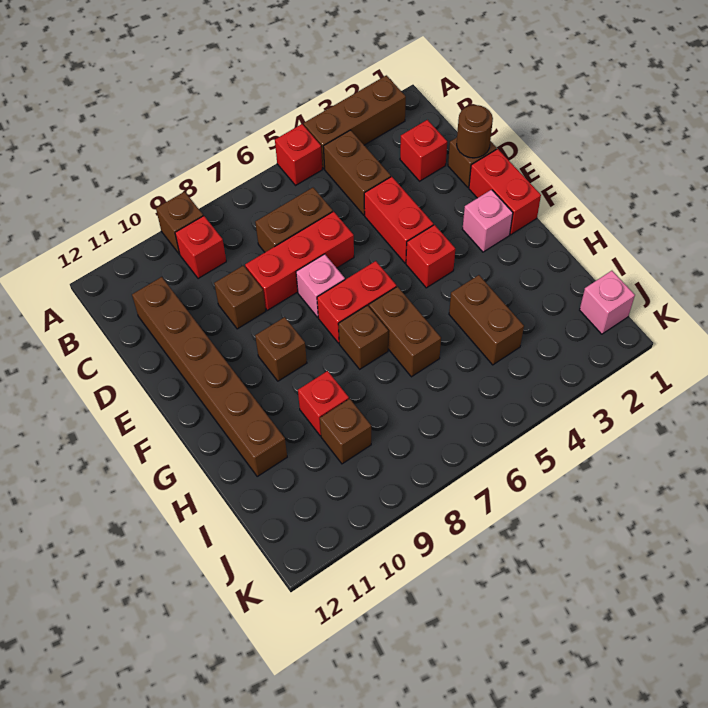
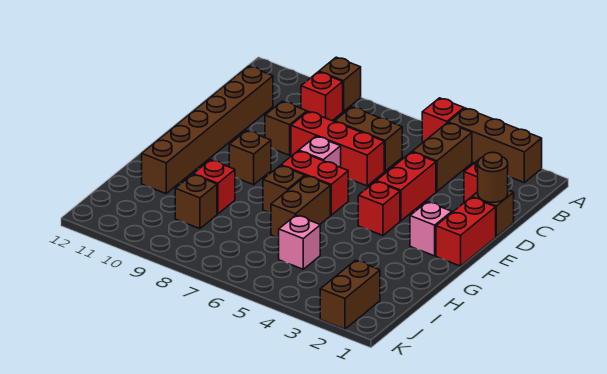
brown 1x2 brick [449,275,524,365] -> brown 1x2 brick moved to [320,260,380,329]
pink 1x1 brick [580,271,635,334] -> pink 1x1 brick moved to [279,215,320,269]

